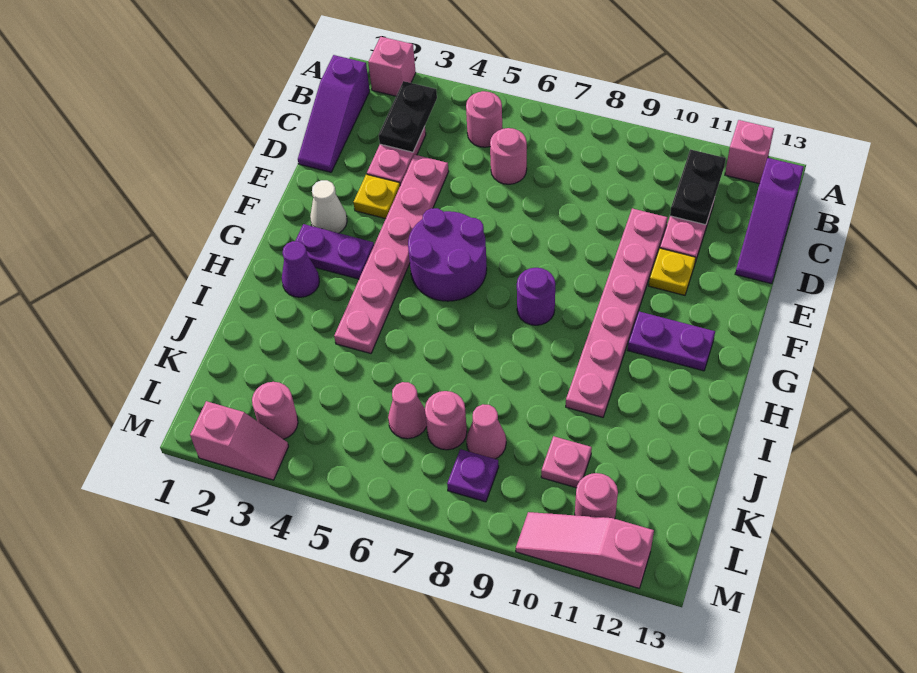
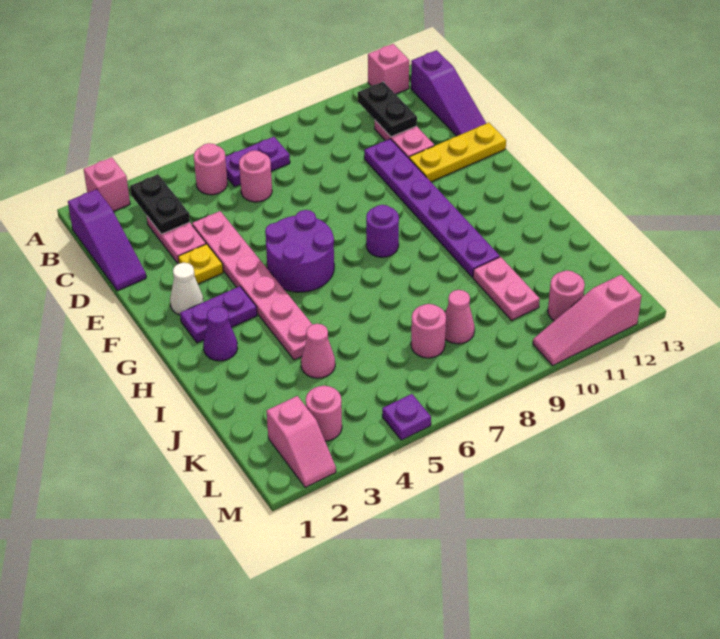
pink 1x6 plate [566,208,668,417] -> purple 1x6 plate [364,139,500,277]
yellow 1x1 plate [649,248,696,295] -> yellow 1x3 plate [409,123,506,182]
purple 1x2 plate [628,312,715,371] -> purple 1x2 plate moved to [225,137,290,186]
pink 1x1 cone [388,382,427,439] -> pink 1x1 cone moved to [301,324,335,378]
pink 1x1 plate [541,436,592,488] -> pink 1x2 plate [473,257,540,320]
purple 1x1 plate [447,449,499,502] -> purple 1x1 plate moved to [382,394,431,440]
pink 1x2 slope [190,401,289,480] -> pink 1x2 slope turned to [267,396,336,487]

